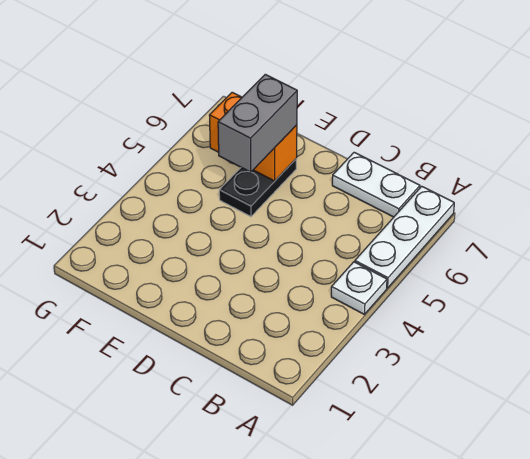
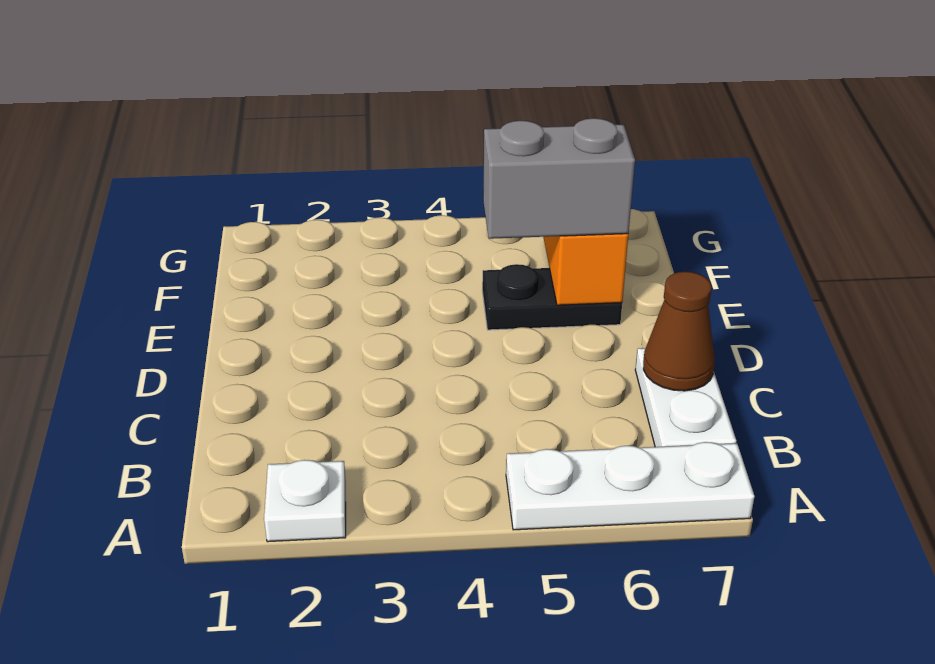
white 1x1 plate [331,262,387,314] -> white 1x1 plate moved to [264,460,346,542]
none -> brown 1x1 cone [643,272,715,391]

